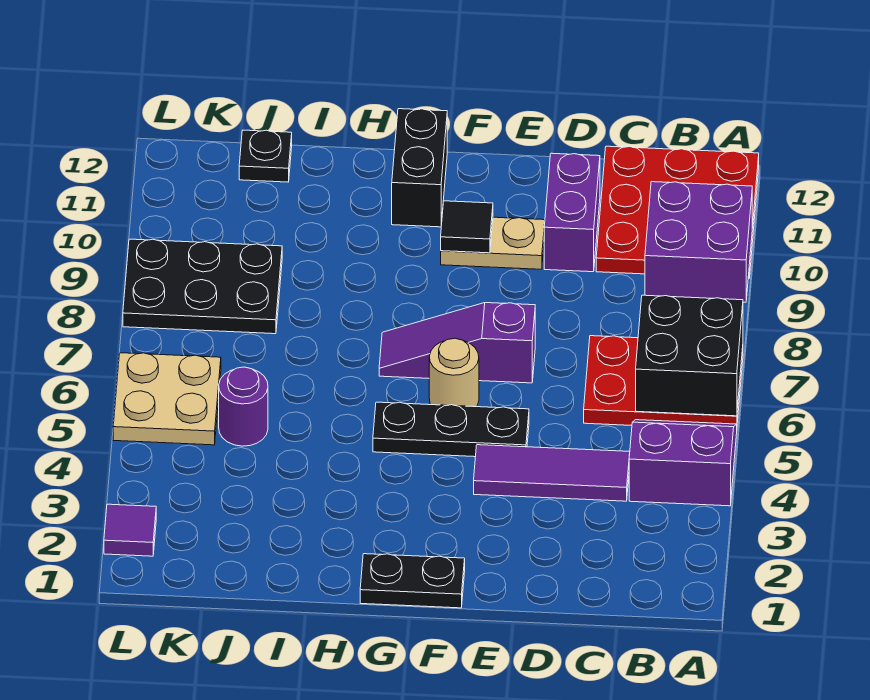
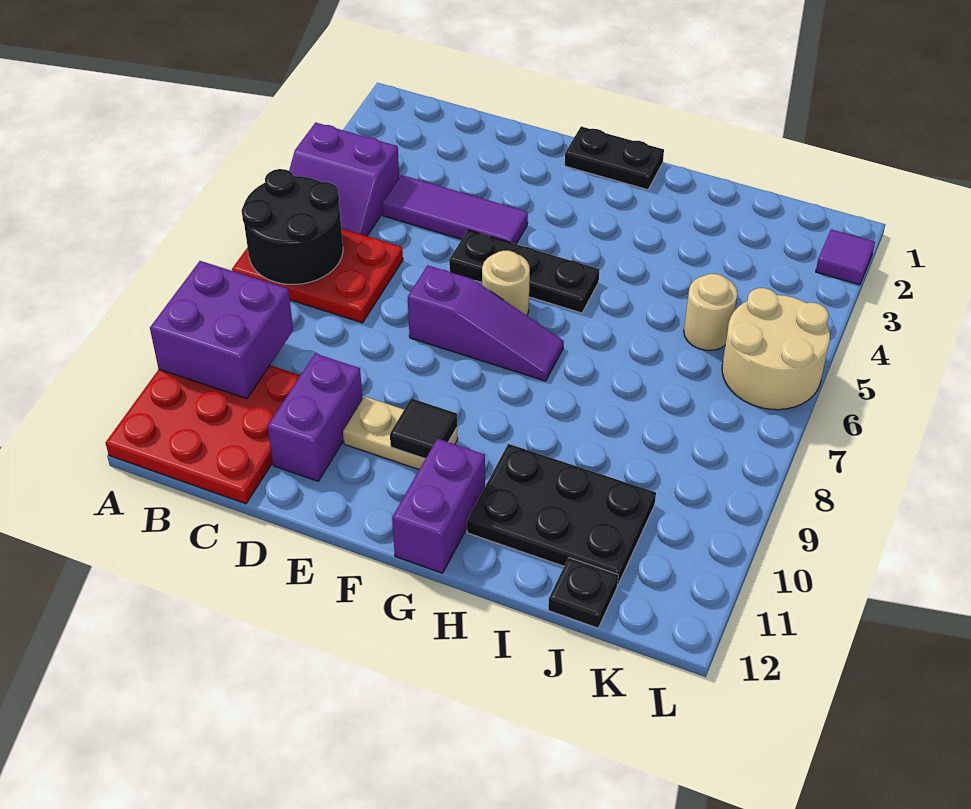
black 2x2 brick [636,295,743,416] -> black 2x2 round brick [242,169,343,284]
black 1x2 brick [392,109,447,227] -> purple 1x2 brick [392,439,485,573]
purple 1x1 round brick [219,367,268,446] -> tan 1x1 round brick [684,274,737,350]
black 2x3 plate [123,239,282,334] -> black 2x3 plate moved to [467,444,656,584]
tan 2x2 plate [113,353,221,445] -> tan 2x2 round brick [722,288,830,410]

